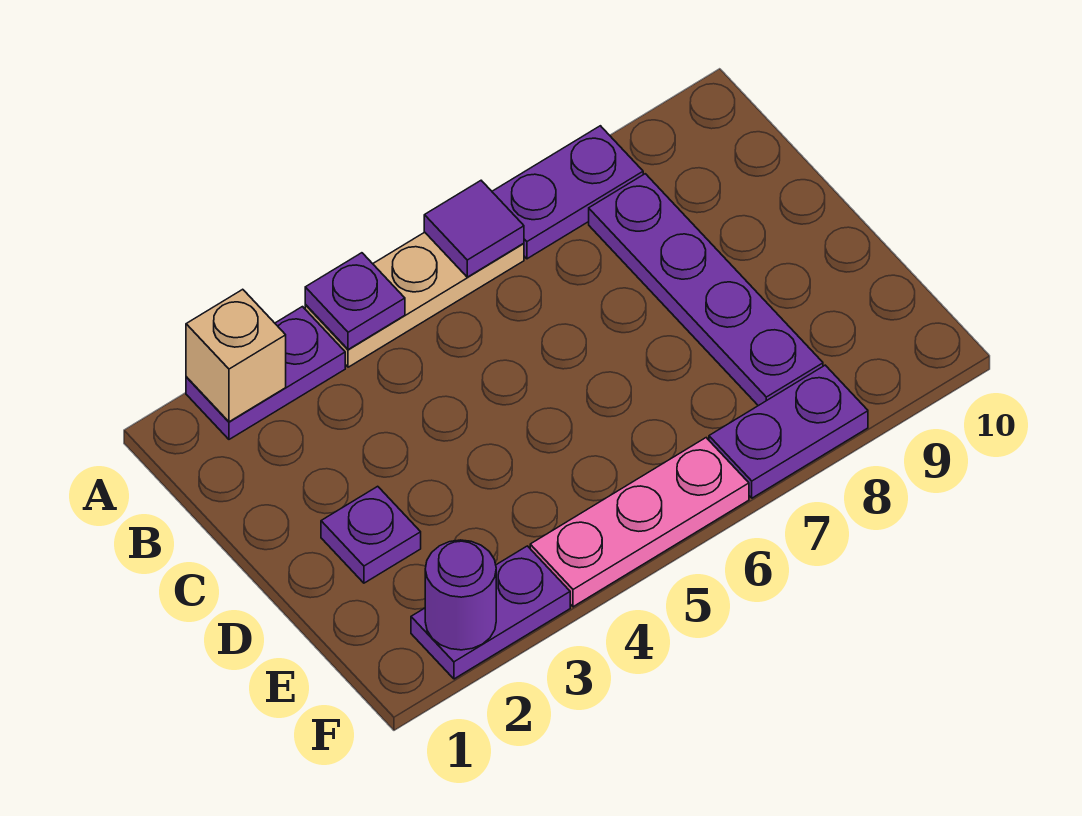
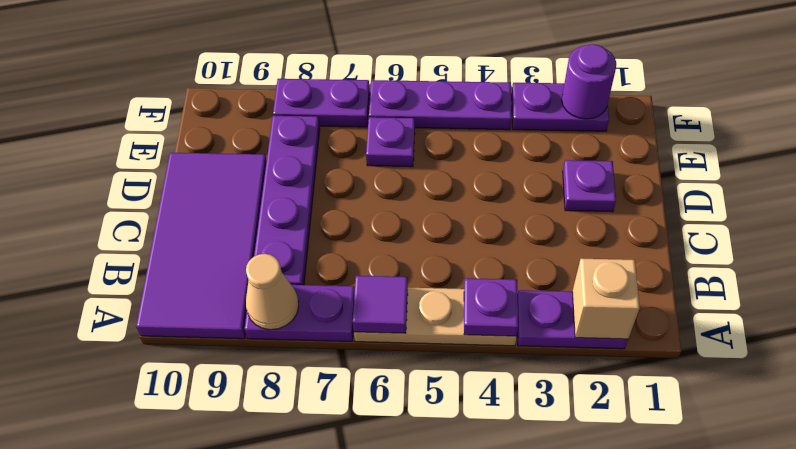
none -> tan 1x1 cone [246,254,299,330]
none -> purple 2x4 tile [136,153,267,339]
none -> purple 1x1 plate [366,117,415,167]
pink 1x3 plate [530,438,749,607] -> purple 1x3 plate [369,80,512,130]

